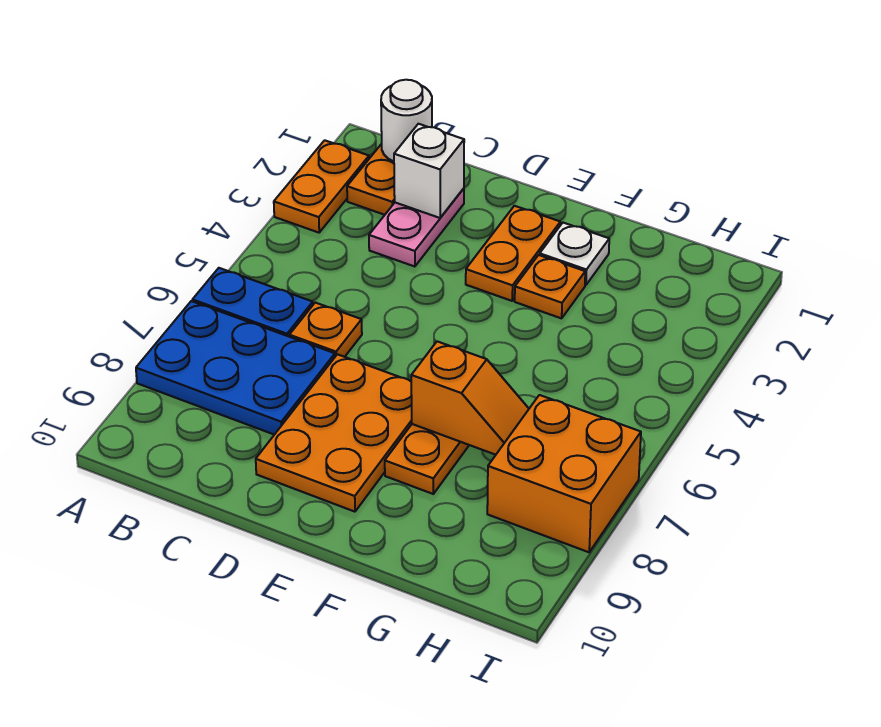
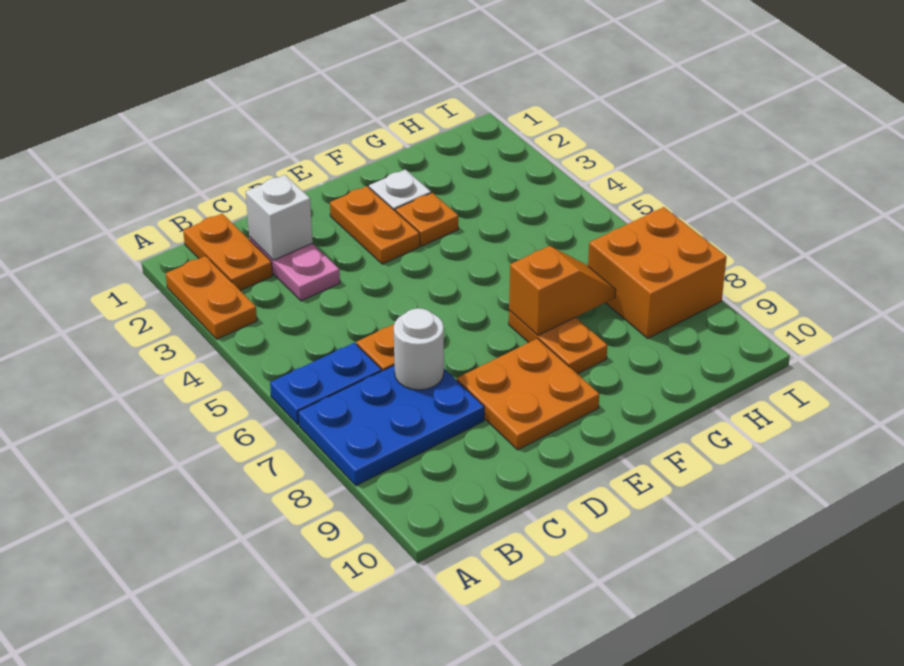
white 1x1 round brick [381,80,432,161] -> white 1x1 round brick moved to [394,308,444,390]
orange 2x3 plate [256,354,412,512] -> orange 2x2 plate [457,338,599,450]

